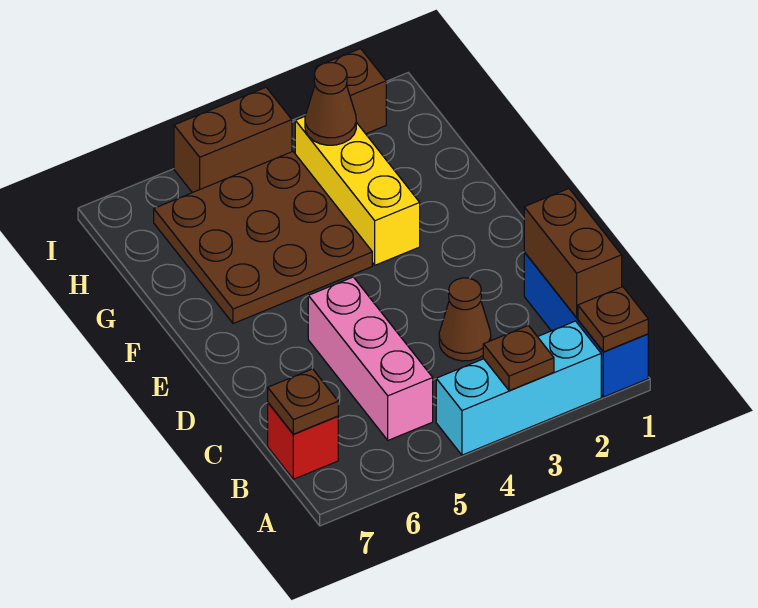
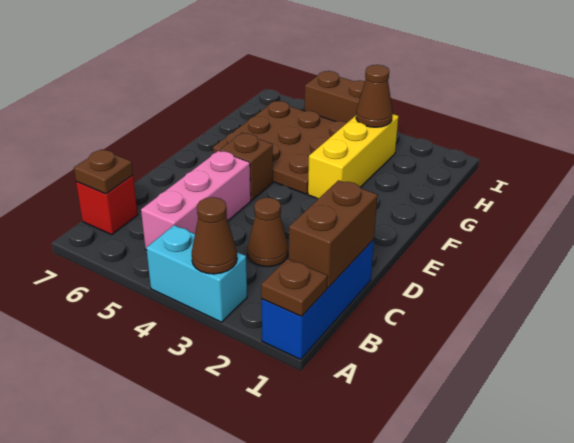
cyan 1x3 brick [436,321,601,455] -> cyan 1x2 brick [146,225,247,322]
brown 1x1 plate [483,326,554,391] -> brown 1x1 cone [192,197,237,274]
brown 1x1 brick [316,49,386,134] -> brown 1x1 brick moved to [220,133,273,201]

